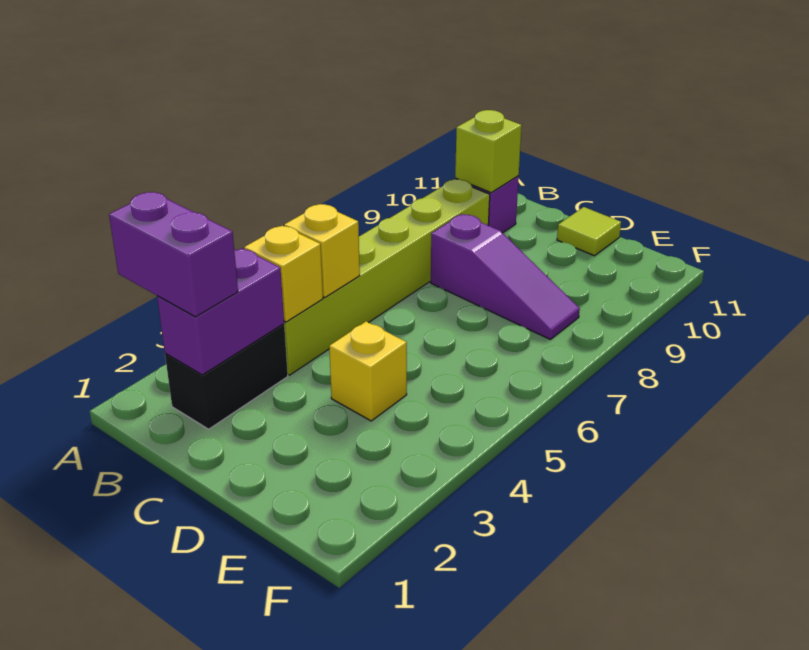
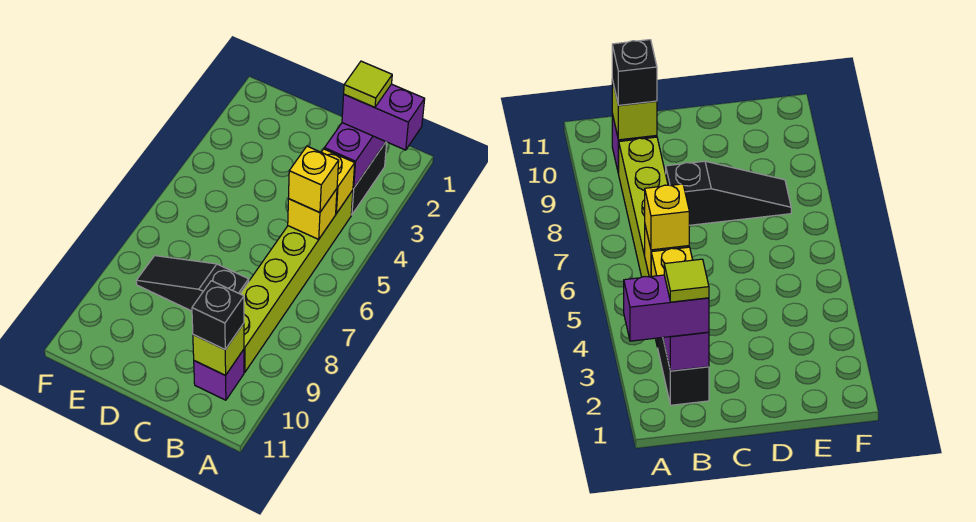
none -> black 1x1 brick [192,281,244,349]
purple 1x3 slope [431,214,580,340] -> black 1x3 slope [136,256,249,311]
yellow 1x1 brick [329,322,407,421] -> yellow 1x1 brick moved to [289,146,339,213]
lime 1x1 tile [557,207,621,256] -> lime 1x1 tile moved to [344,61,392,107]

